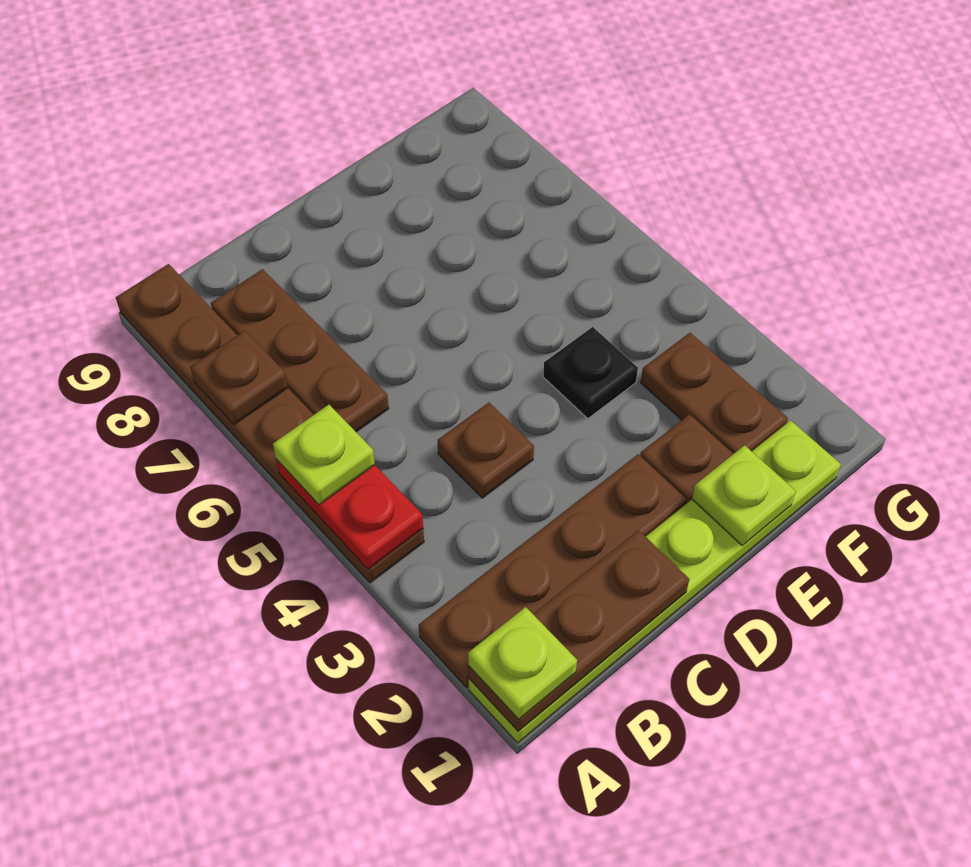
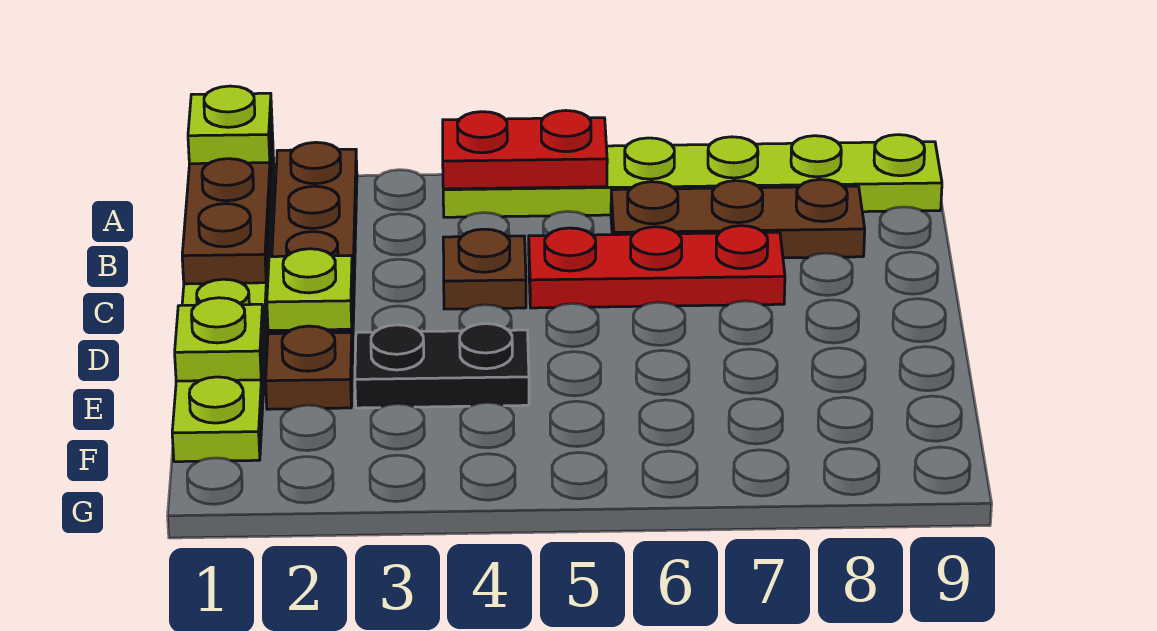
brown 1x6 plate [116,264,424,583] -> lime 1x6 plate [443,135,942,217]
lime 1x1 plate [273,405,375,505] -> lime 1x1 plate moved to [267,249,353,330]
brown 1x1 plate [190,331,288,424] -> none
none -> red 1x3 plate [529,226,785,308]
black 1x1 plate [543,327,638,419] -> black 1x2 plate [355,324,529,408]
brown 1x2 plate [641,333,788,454] -> none

